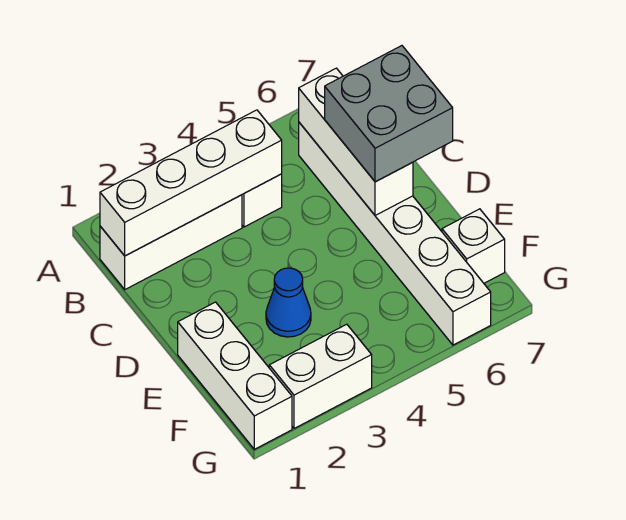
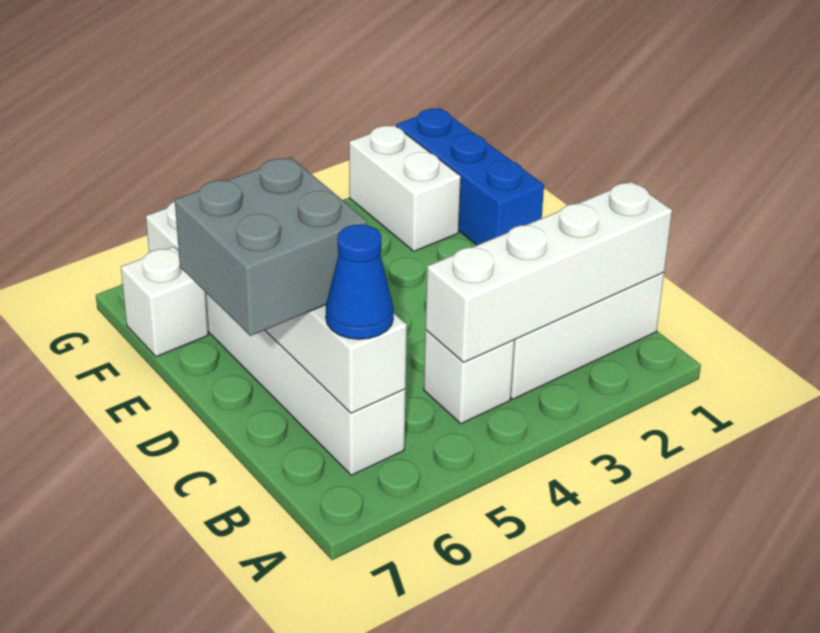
white 1x3 brick [178,302,292,449] -> blue 1x3 brick [396,108,544,245]
blue 1x1 cone [266,268,311,337] -> blue 1x1 cone moved to [326,224,394,339]
white 1x2 brick [269,324,372,429] -> white 1x2 brick turned to [349,125,461,251]

